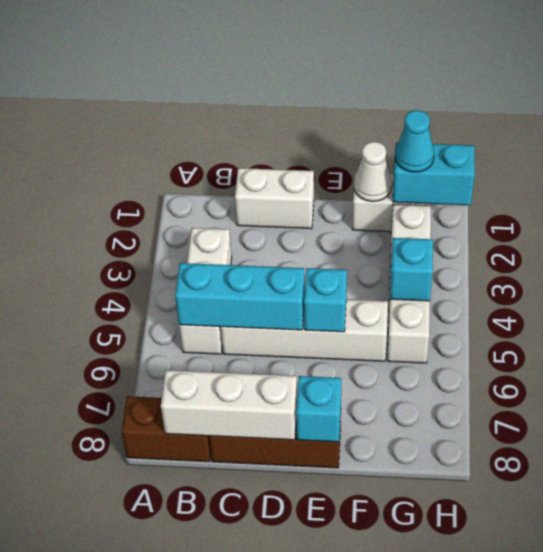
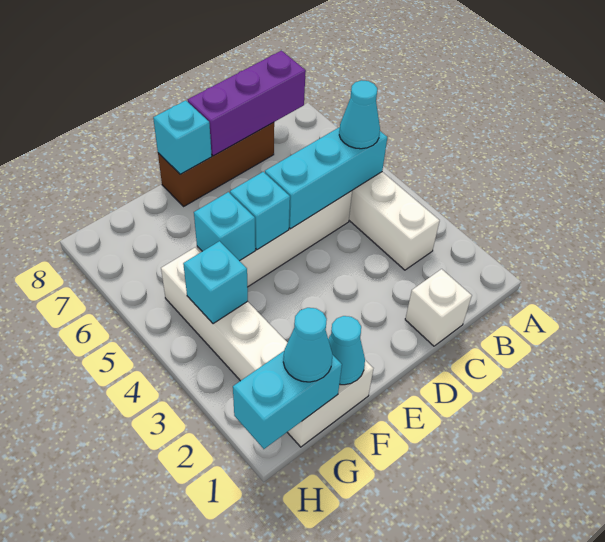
brown 1x2 brick [122,396,211,462] -> none
none -> cyan 1x1 cone [339,80,380,149]
white 1x3 brick [161,370,297,440] -> purple 1x3 brick [188,51,306,156]
white 1x2 brick [235,168,314,229] -> white 1x1 brick [405,269,472,346]
white 1x1 cone [354,142,392,202] -> cyan 1x1 cone [328,316,365,385]
none -> cyan 1x1 brick [194,192,255,261]

